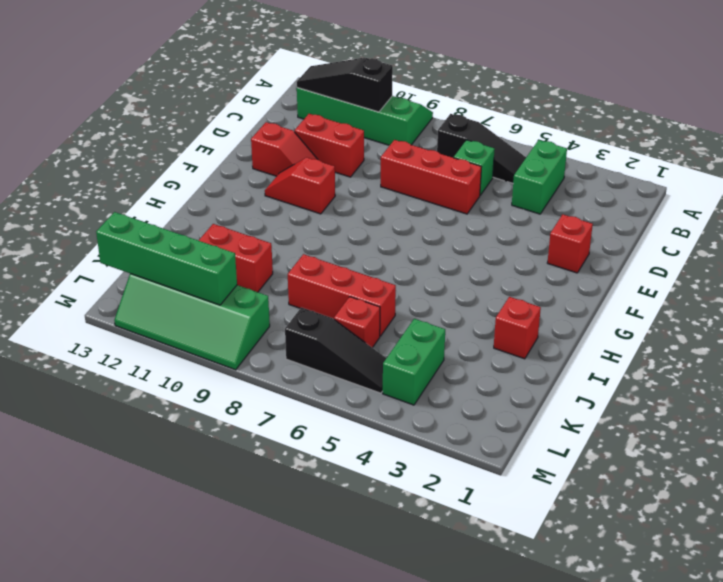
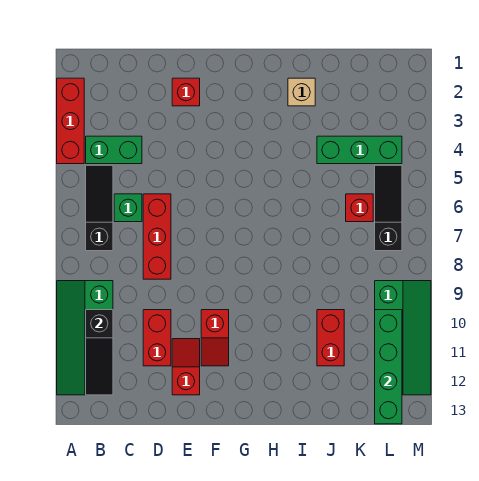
red 1x1 brick [494,297,541,359] -> tan 1x1 brick [288,78,315,106]
red 1x3 brick [288,254,396,336] -> red 1x3 brick moved to [57,78,84,164]
green 1x2 brick [383,319,445,405] -> green 1x3 brick [317,136,402,164]

